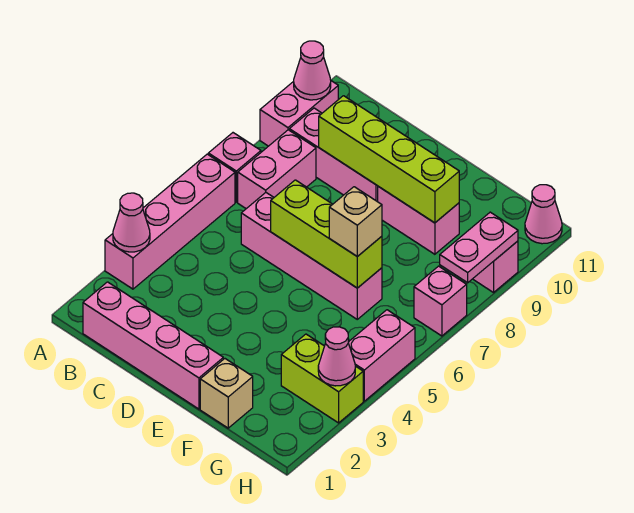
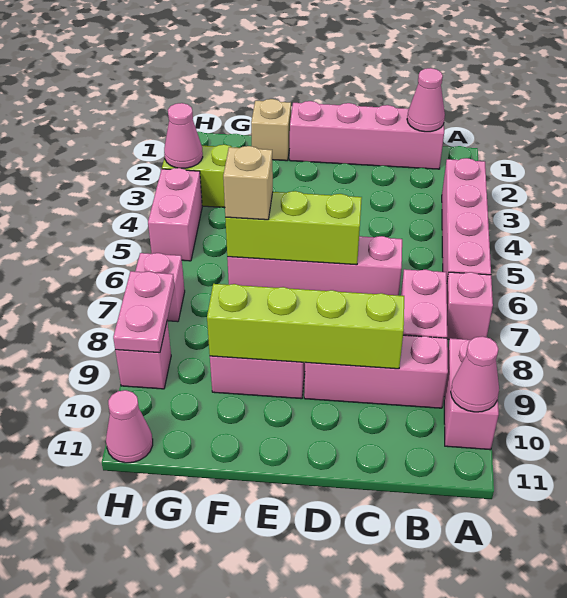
pink 1x1 cone [113,193,150,252] -> pink 1x1 cone moved to [407,68,445,132]

